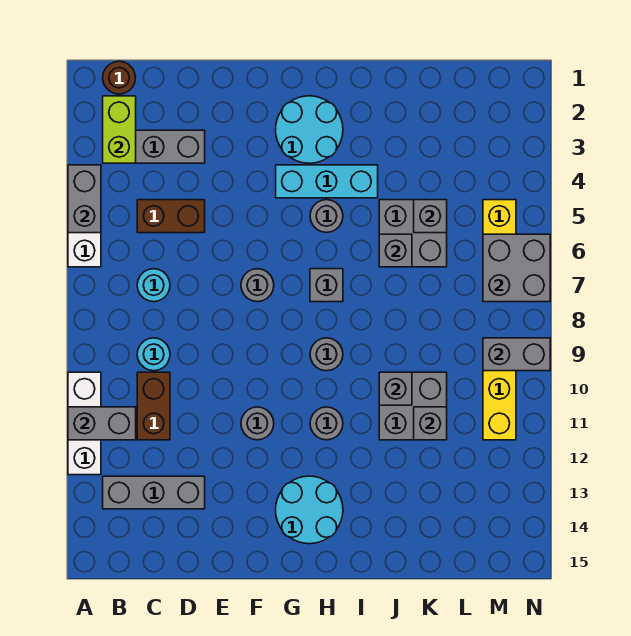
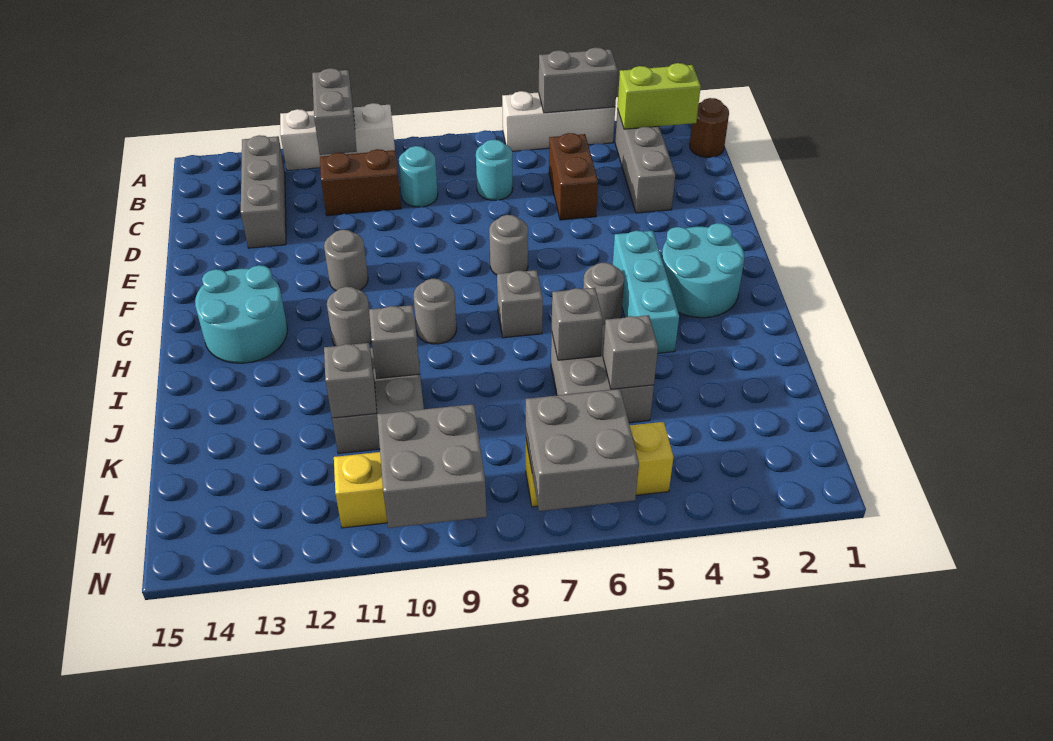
grey 1x2 brick [483,338,550,371] -> grey 2x2 brick [377,404,487,528]

